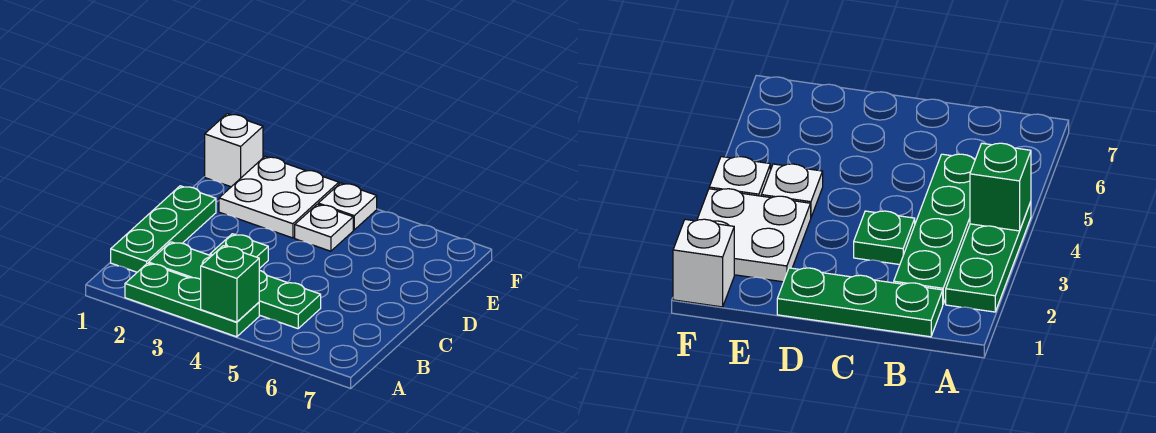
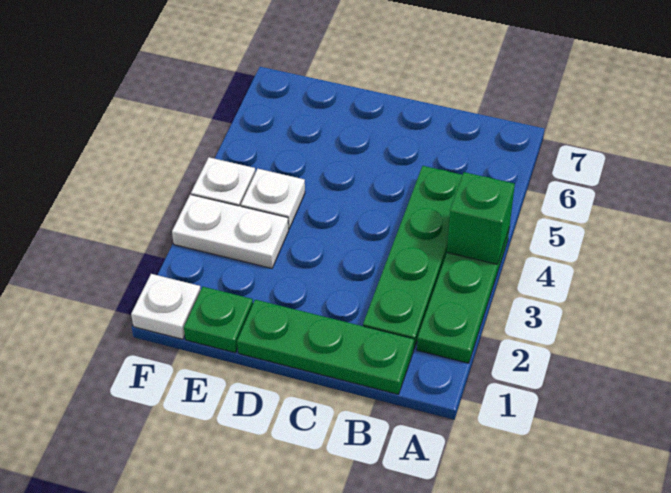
green 1x1 plate [210,234,268,269] -> green 1x1 plate moved to [184,287,253,353]
white 2x2 plate [219,156,339,238] -> white 1x2 plate [172,195,289,268]
white 1x1 brick [205,114,263,187] -> white 1x1 plate [131,274,201,339]

